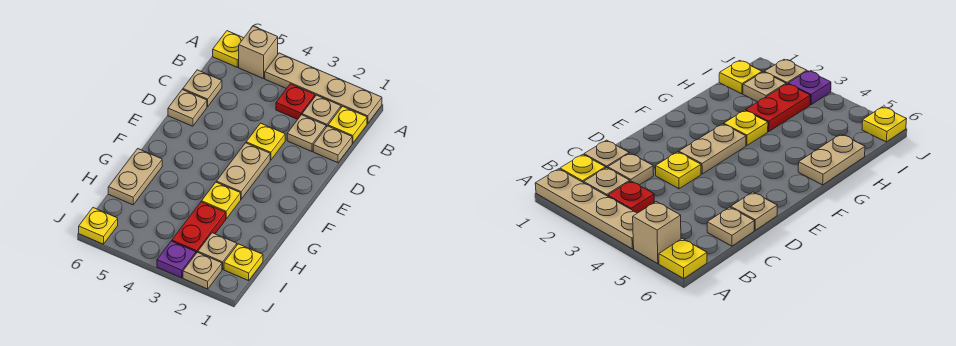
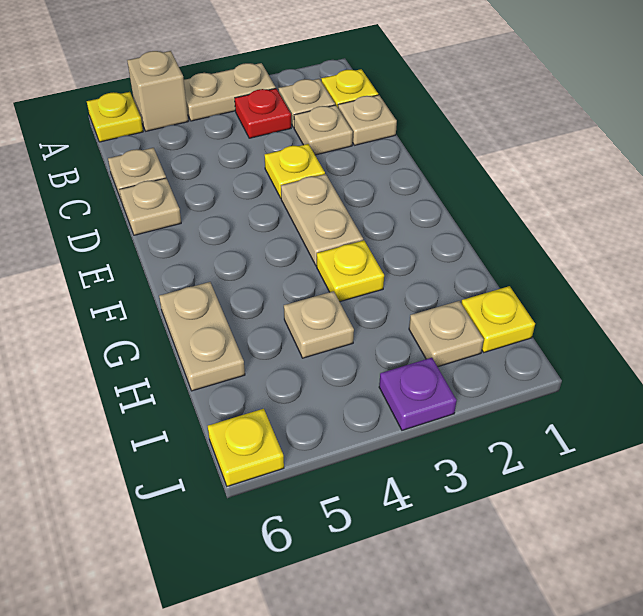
tan 1x4 plate [265,53,382,123] -> tan 1x2 plate [184,63,276,121]
red 1x2 plate [172,202,226,253] -> none
tan 1x1 plate [183,252,222,289] -> tan 1x1 plate moved to [284,291,354,358]

